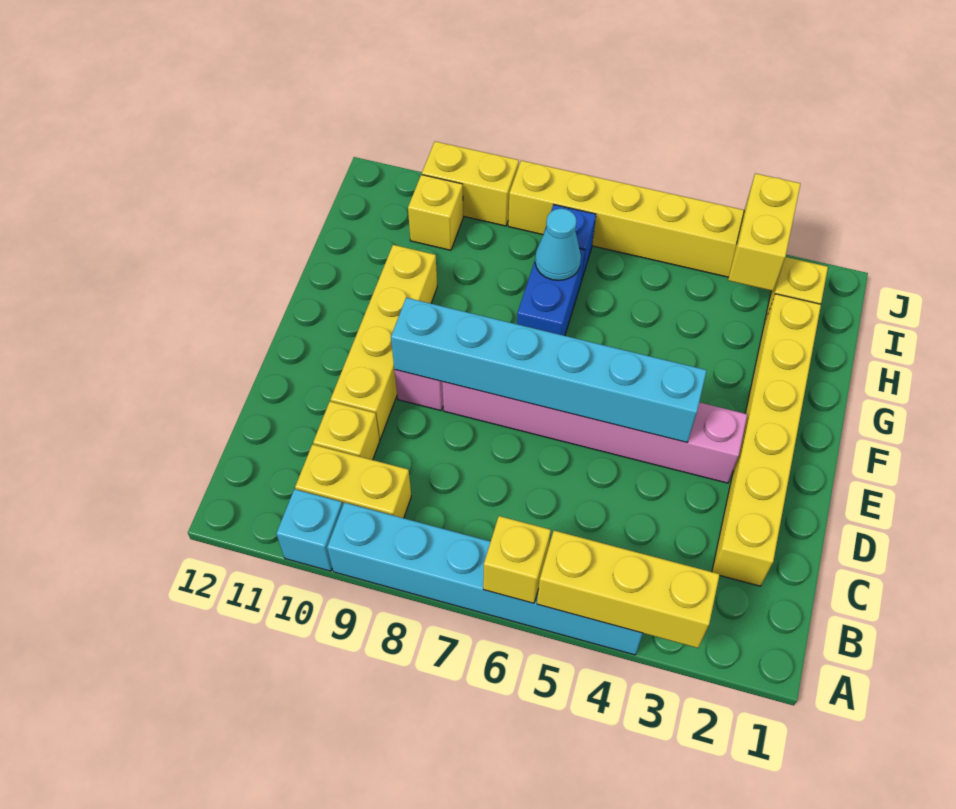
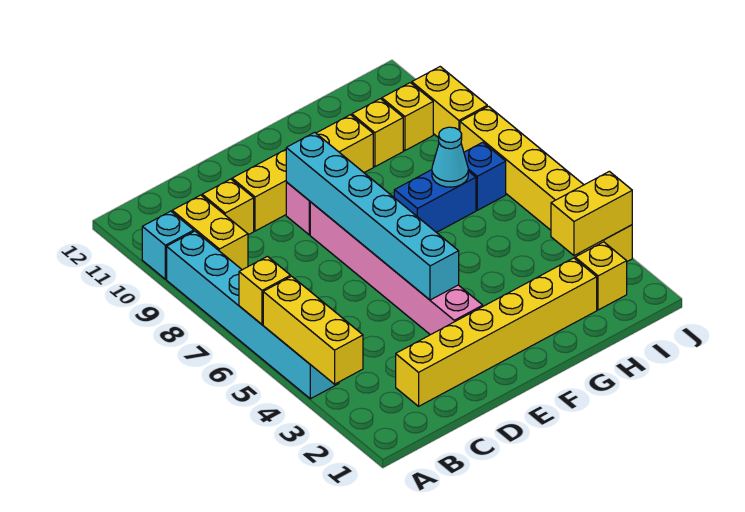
none -> yellow 1x1 brick [352,99,403,167]

